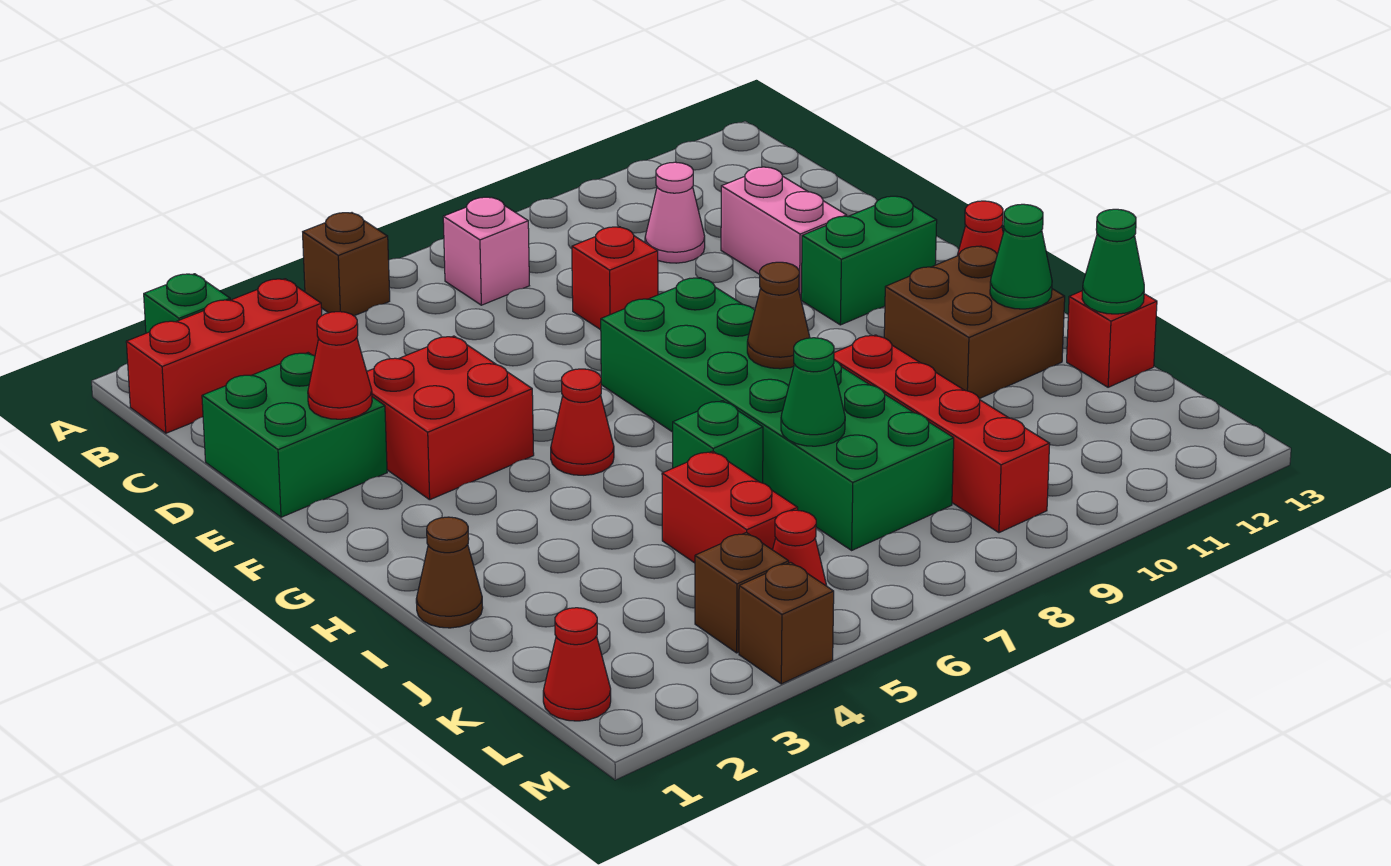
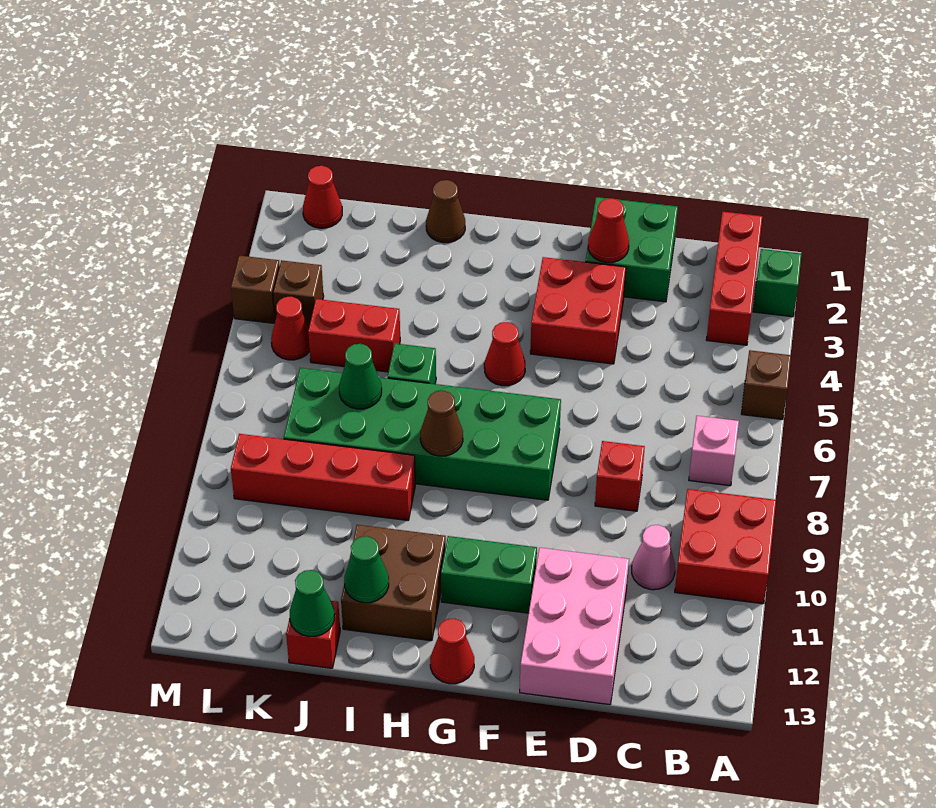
none -> red 2x2 brick [675,489,776,604]
pink 1x2 brick [721,167,847,298] -> pink 2x3 brick [520,548,629,705]
green 1x2 brick [801,196,937,325] -> green 1x2 brick turned to [441,536,537,613]

